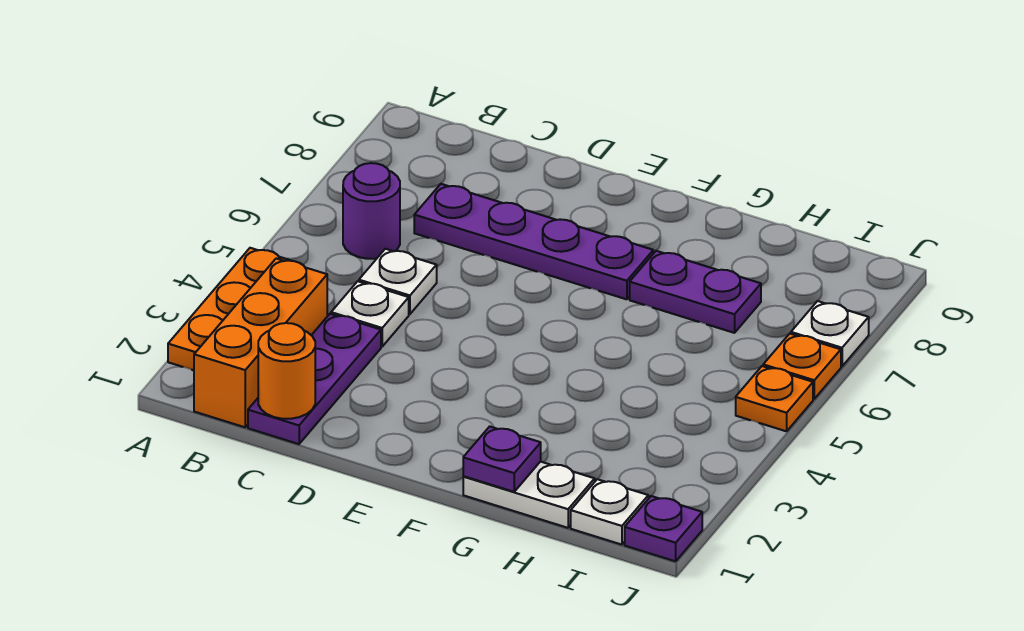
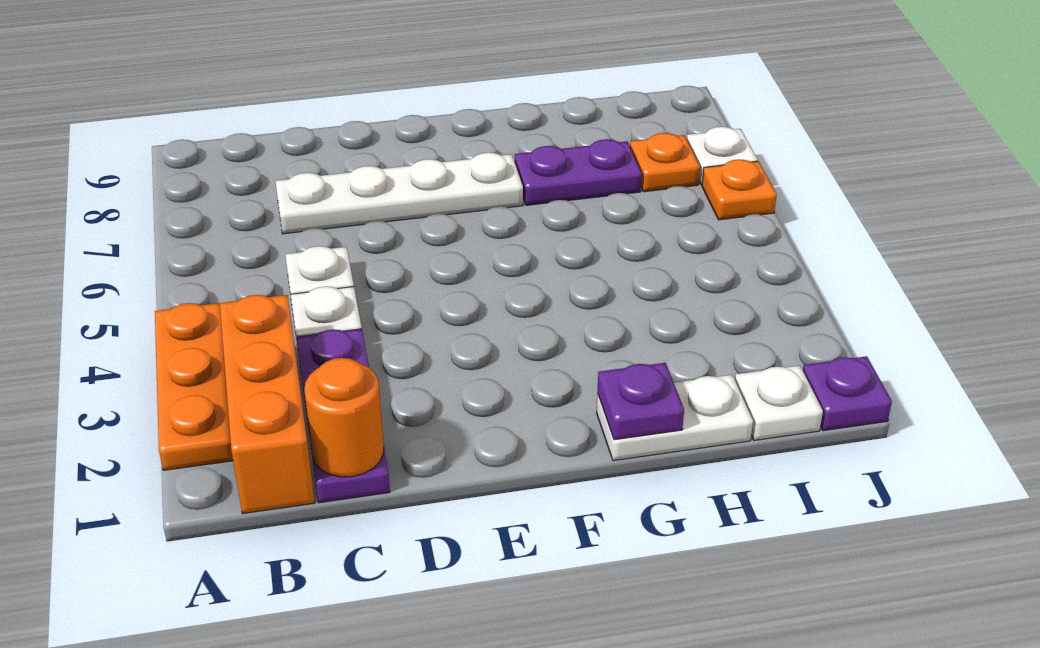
purple 1x1 round brick [343,163,400,259] -> none
purple 1x4 plate [414,184,653,299] -> white 1x4 plate [275,152,523,234]
orange 1x1 plate [736,366,813,431] -> orange 1x1 plate moved to [630,133,700,192]

